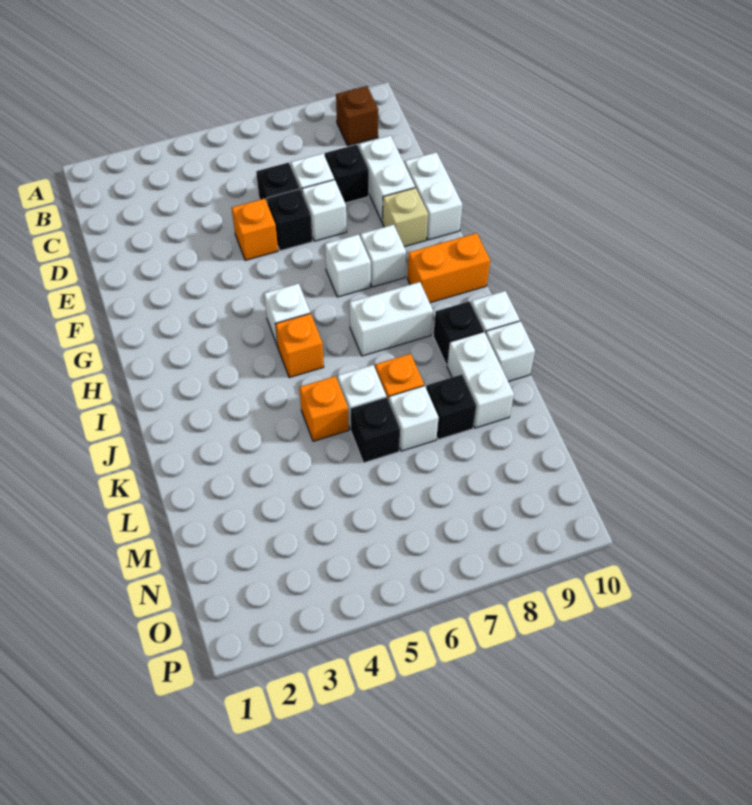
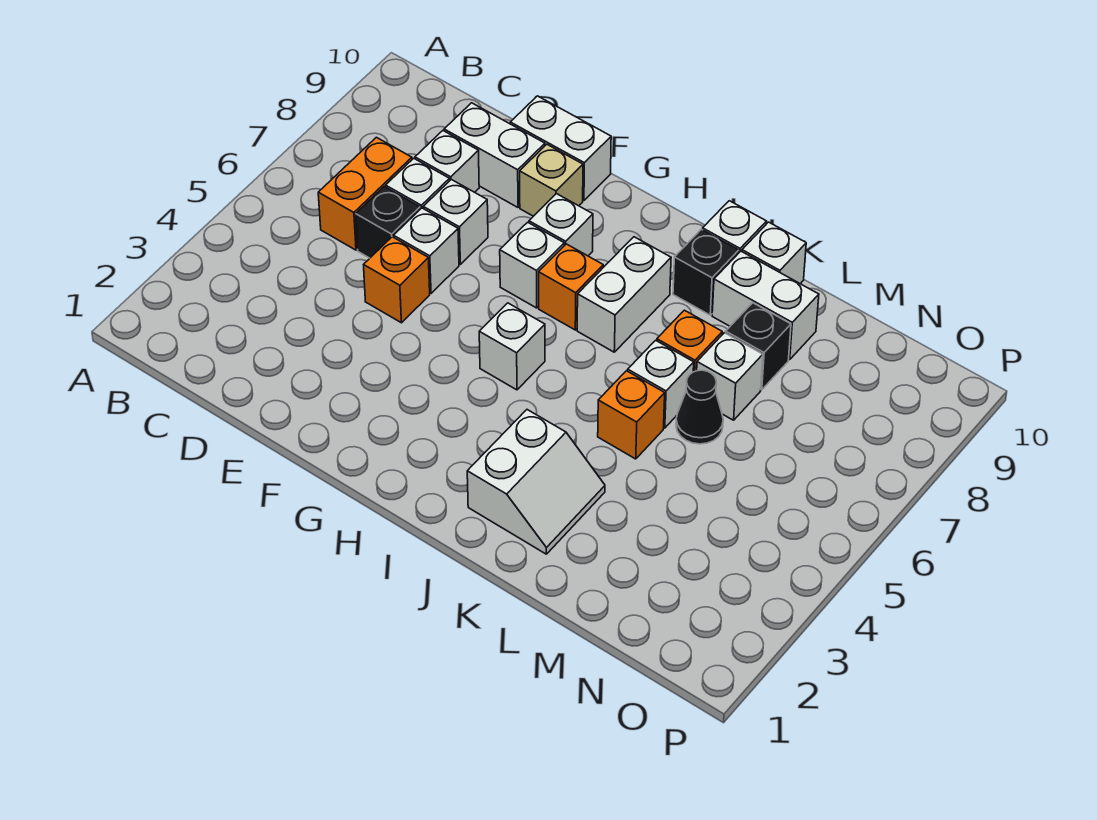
brown 1x1 brick [336,86,378,146] -> none
black 1x1 brick [325,145,369,203] -> white 1x1 brick [415,131,479,192]
black 1x1 brick [267,189,313,251] -> white 1x1 brick [394,208,459,293]
orange 1x2 brick [407,233,490,303] -> orange 1x2 brick moved to [318,137,412,250]
orange 1x1 brick [275,313,324,378] -> orange 1x1 brick moved to [539,244,603,330]
none -> white 2x2 slope [467,410,605,554]
black 1x1 brick [351,397,400,463] -> black 1x1 cone [676,370,723,444]

